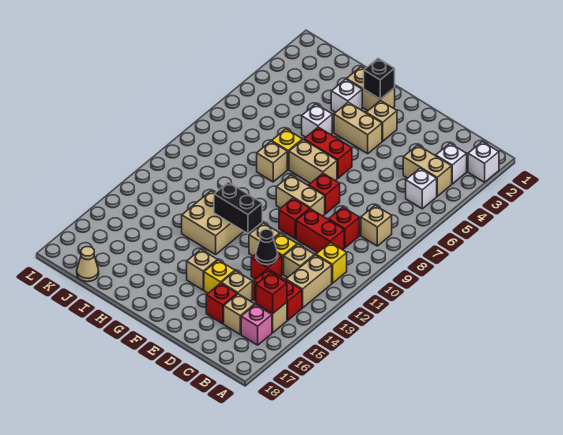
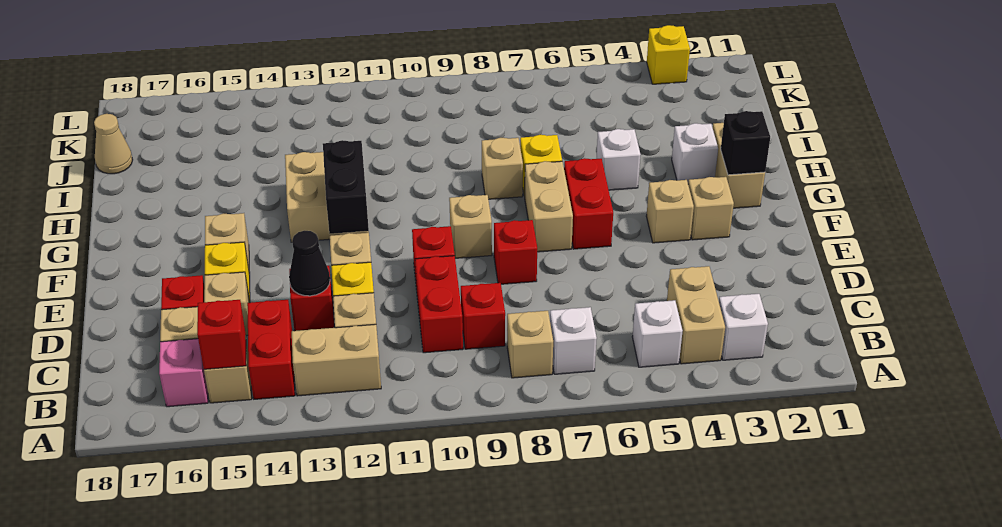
white 1x1 brick [468,142,499,182] -> white 1x1 brick moved to [550,307,597,374]
yellow 1x1 brick [316,243,347,283] -> yellow 1x1 brick moved to [647,25,690,84]
tan 1x2 brick [276,175,325,216] -> tan 1x1 brick [449,195,492,258]
tan 1x2 brick [334,102,382,154] -> tan 1x1 brick [646,180,694,243]

